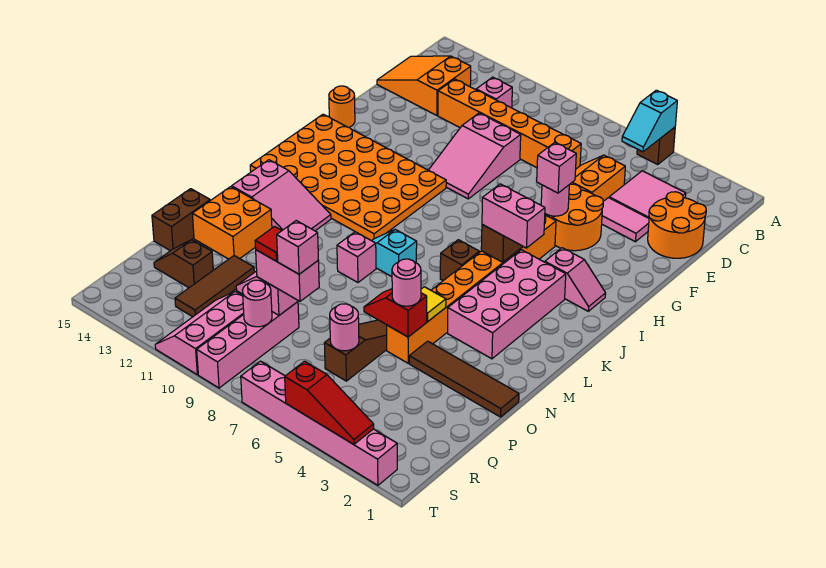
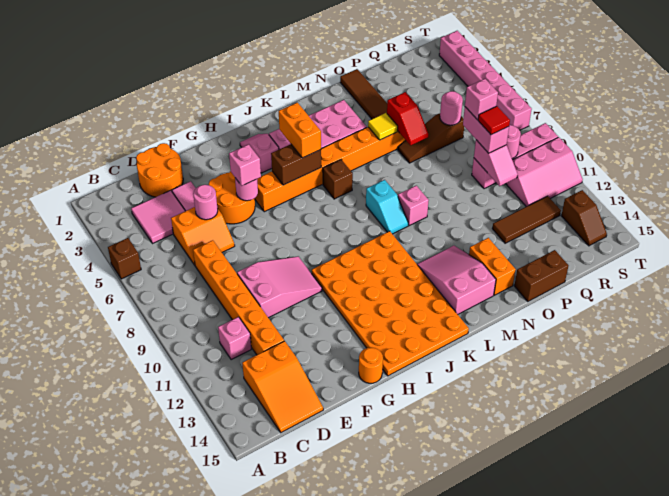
cyan 1x2 slope [622,90,677,152] -> none
pink 1x2 brick [482,184,545,248] -> orange 1x2 brick [279,103,321,158]
orange 2x2 brick [192,187,272,259] -> orange 1x2 brick [469,238,516,295]
pink 1x1 round brick [392,259,421,306] -> pink 1x1 round brick moved to [193,185,218,220]
brown 1x2 slope [154,240,213,288] -> brown 1x2 slope moved to [561,190,607,246]
red 1x3 slope [285,361,374,444] -> none

